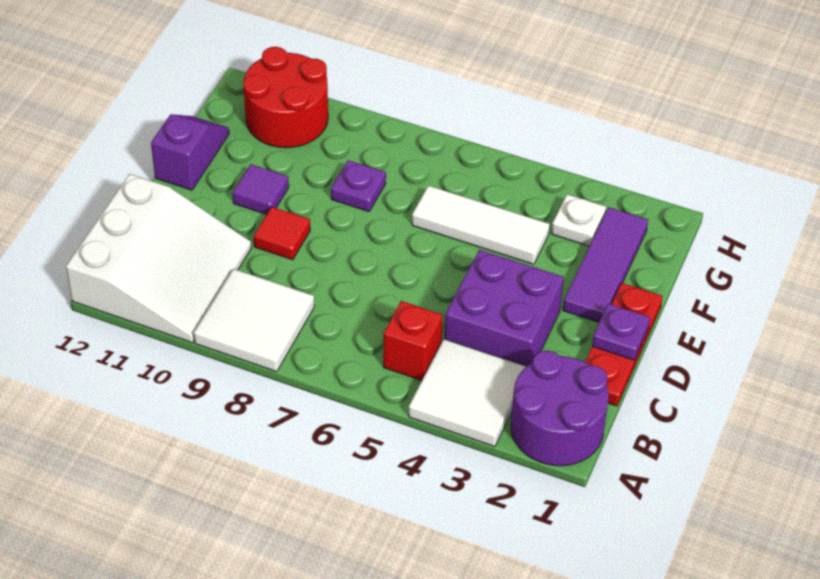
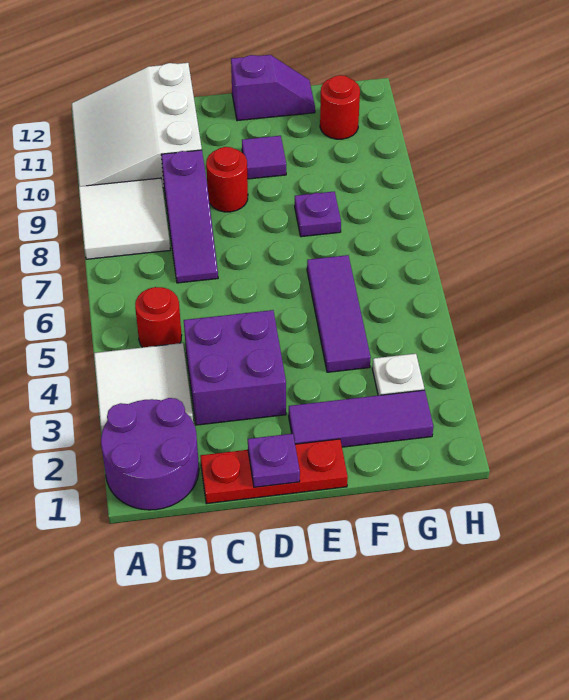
white 3x3 slope [66,174,251,343] -> white 3x3 slope turned to [72,63,202,188]
red 1x1 brick [383,301,443,381] -> red 1x1 round brick [135,287,182,347]
none -> purple 1x3 slope [161,150,218,283]
red 1x1 tile [254,207,310,260] -> red 1x1 round brick [206,147,248,212]
white 1x3 tile [412,186,550,264] -> purple 1x3 tile [307,255,371,372]
red 2x2 round brick [243,47,328,148] -> red 1x1 round brick [320,75,360,139]

